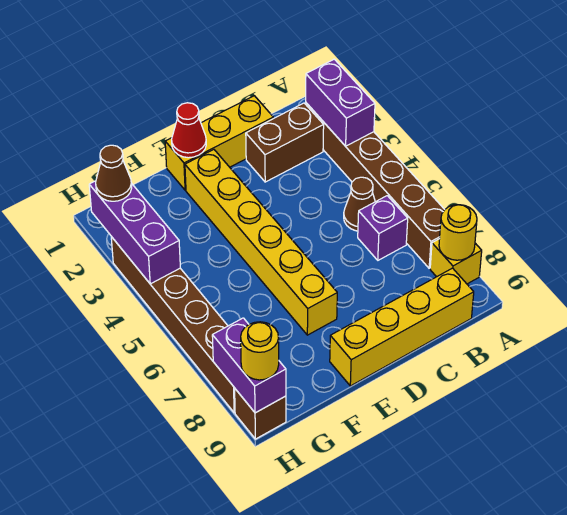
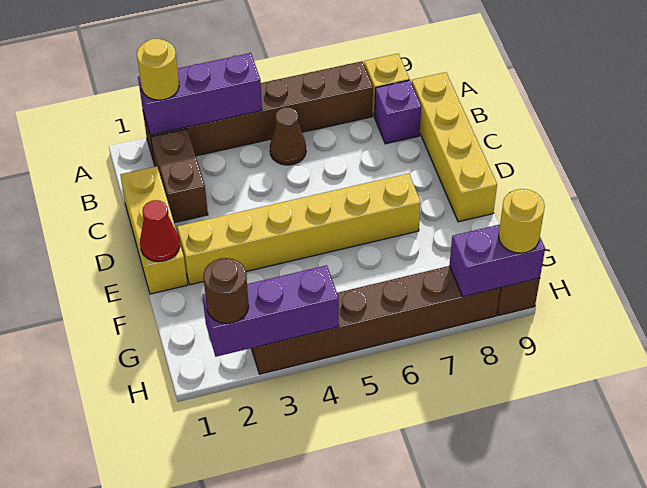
purple 1x2 brick [306,59,375,146] -> purple 1x3 brick [138,53,262,135]
yellow 1x1 round brick [439,205,477,260] -> yellow 1x1 round brick moved to [137,39,179,100]
purple 1x1 brick [358,196,408,260] -> purple 1x1 brick moved to [374,80,421,144]
brown 1x1 cone [96,145,132,201] -> brown 1x1 round brick [203,258,249,324]

